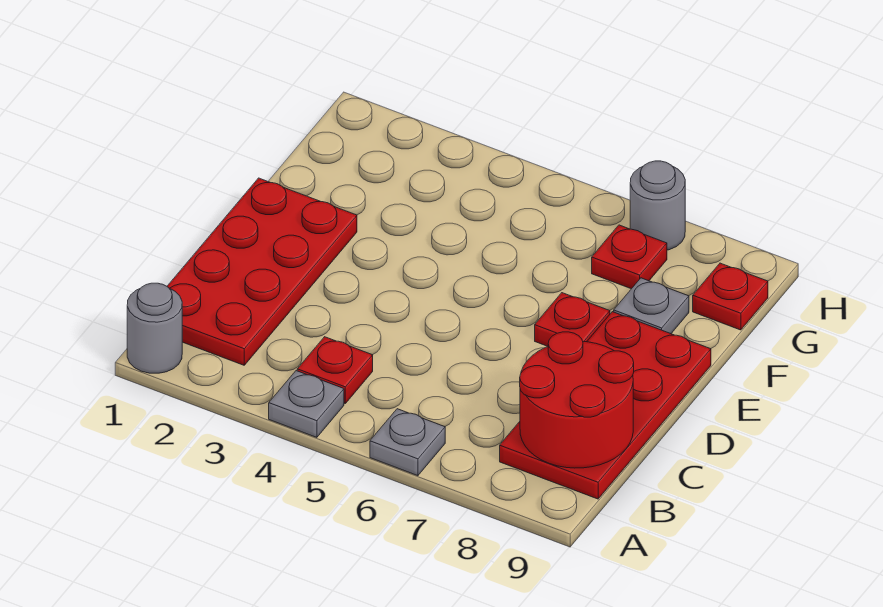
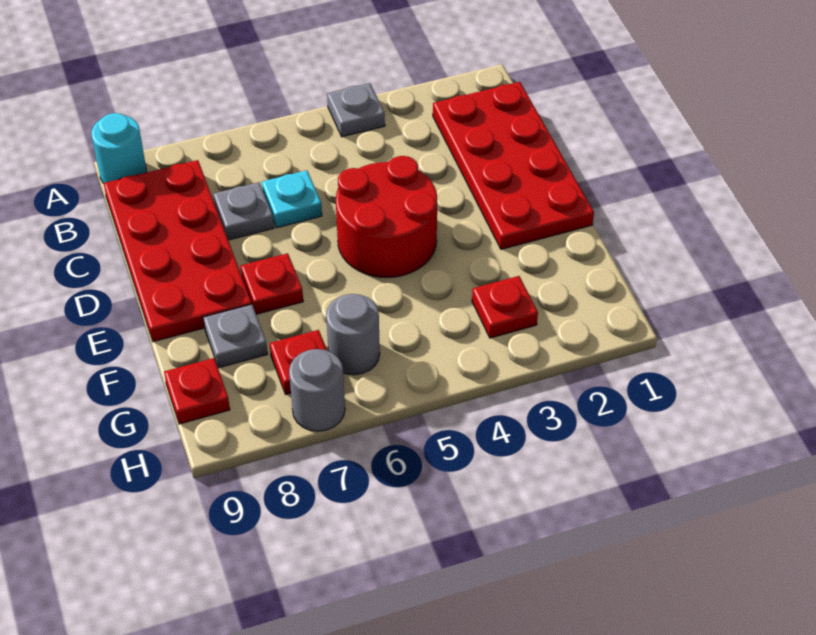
grey 1x1 round brick [127,283,182,373] -> grey 1x1 round brick moved to [326,294,380,375]
grey 1x1 plate [370,409,445,476] -> grey 1x1 plate moved to [213,182,274,240]
none -> cyan 1x1 round brick [91,113,147,183]
red 1x1 plate [297,337,373,403] -> red 1x1 plate moved to [472,276,538,338]
red 2x2 round brick [520,332,634,468] -> red 2x2 round brick moved to [336,156,437,278]
none -> cyan 1x1 plate [262,170,322,228]

